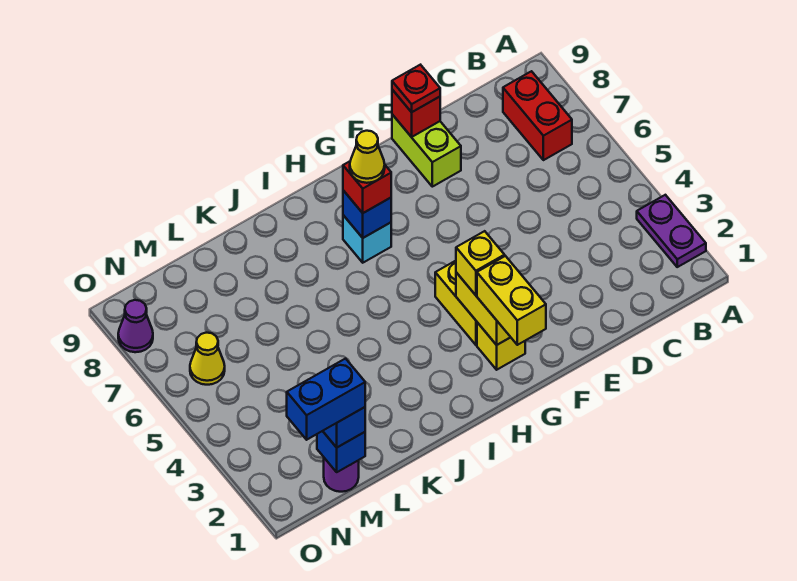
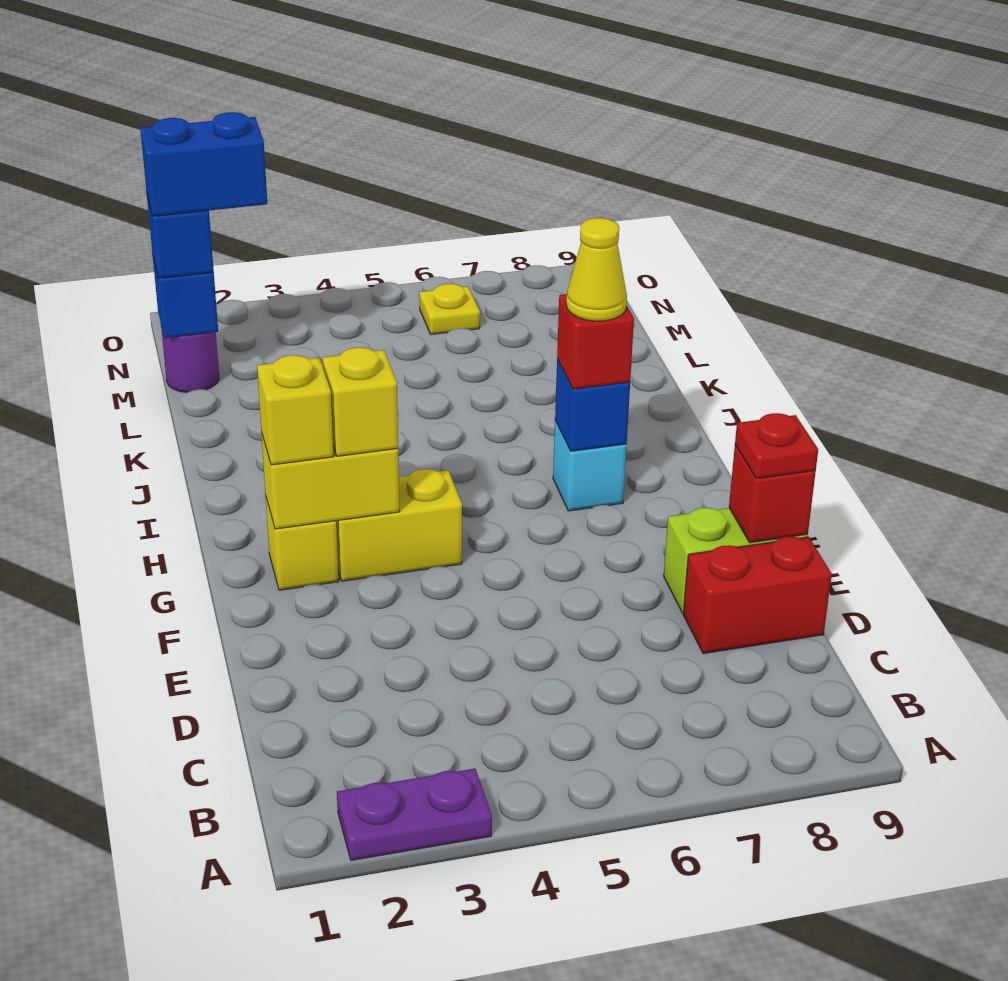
red 1x2 brick [503,71,572,160] -> red 1x2 brick moved to [683,536,832,654]
yellow 1x2 brick [477,256,546,345] -> yellow 1x1 brick [257,355,334,465]
blue 1x2 brick [287,359,365,440] -> blue 1x2 brick turned to [140,112,267,216]
yellow 1x1 cone [190,333,225,385] -> yellow 1x1 plate [419,284,480,335]
purple 1x1 cone [118,300,153,352] -> none

